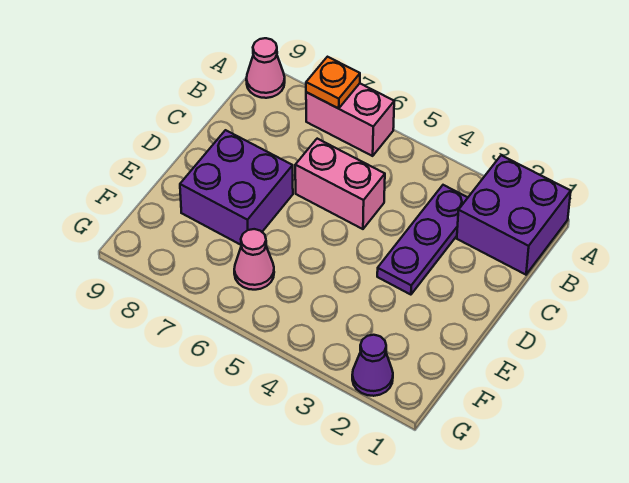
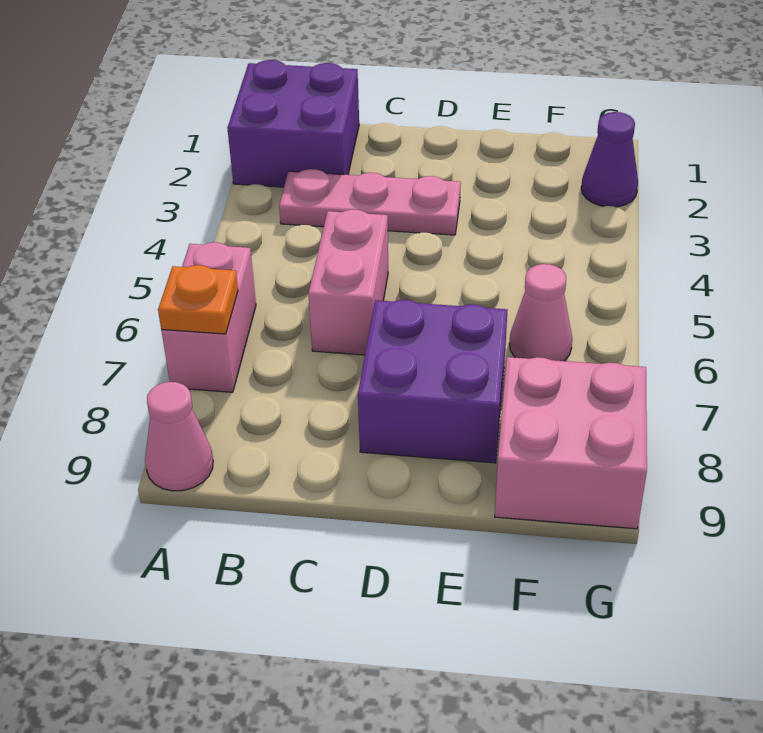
purple 1x3 plate [377,185,468,295] -> pink 1x3 plate [279,169,461,235]
none -> pink 2x2 brick [495,357,647,529]

